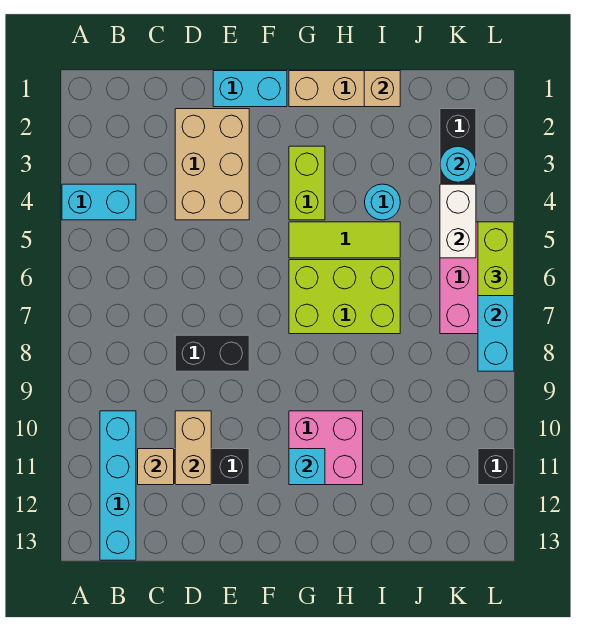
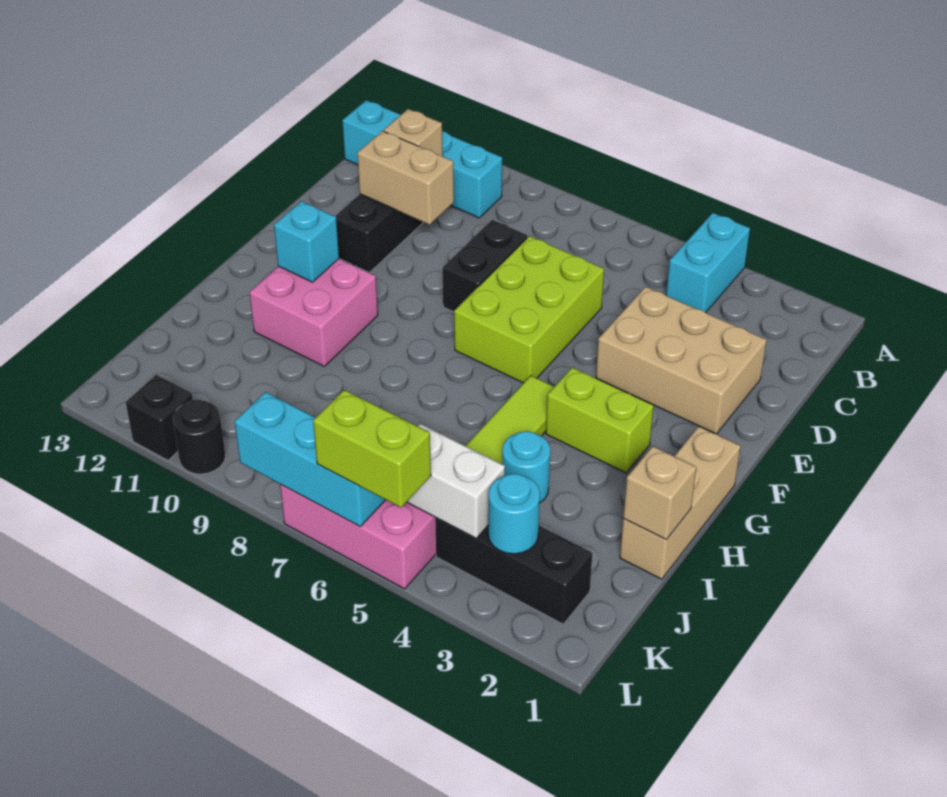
cyan 1x2 brick [213,71,287,107] -> none
lime 2x3 brick [289,260,400,334] -> lime 2x3 brick moved to [454,236,604,383]
none -> black 1x1 round brick [173,399,226,474]

